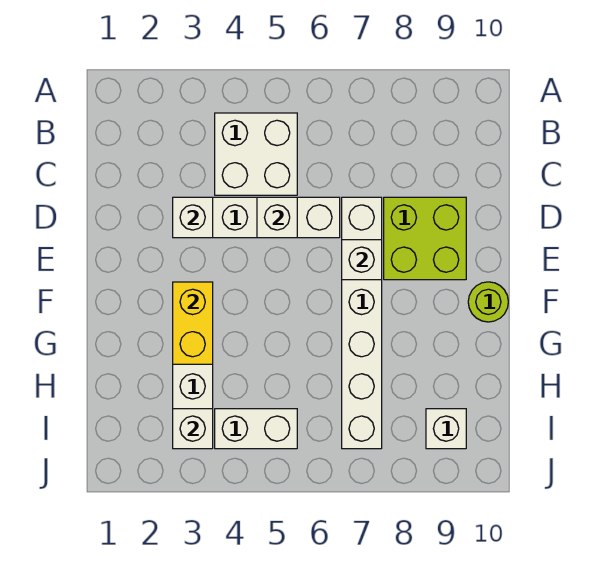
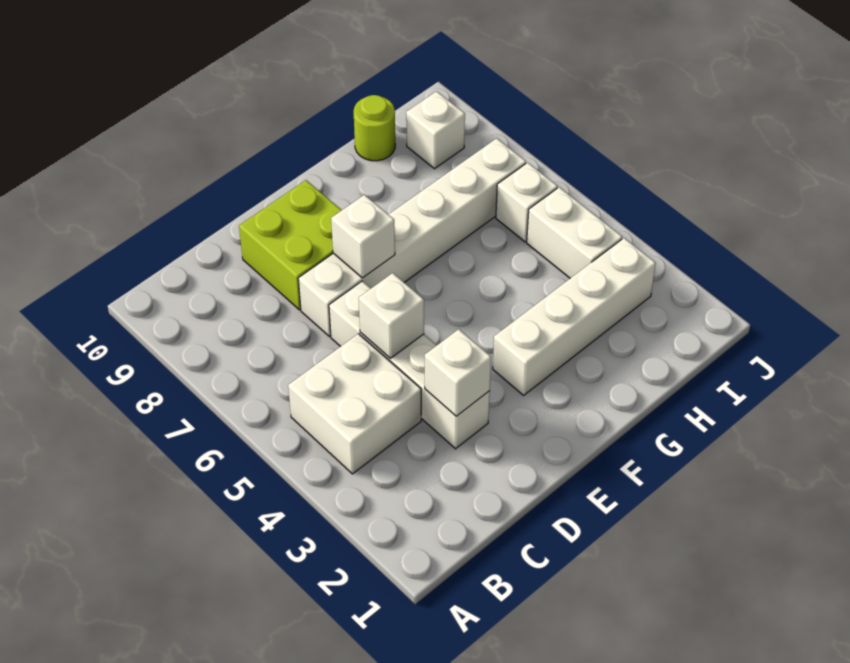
yellow 1x2 brick [173,282,213,364] -> none
lime 1x1 round brick [468,282,508,322] -> lime 1x1 round brick moved to [354,95,395,161]
white 1x1 brick [173,409,213,449] -> white 1x1 brick moved to [496,163,558,242]

